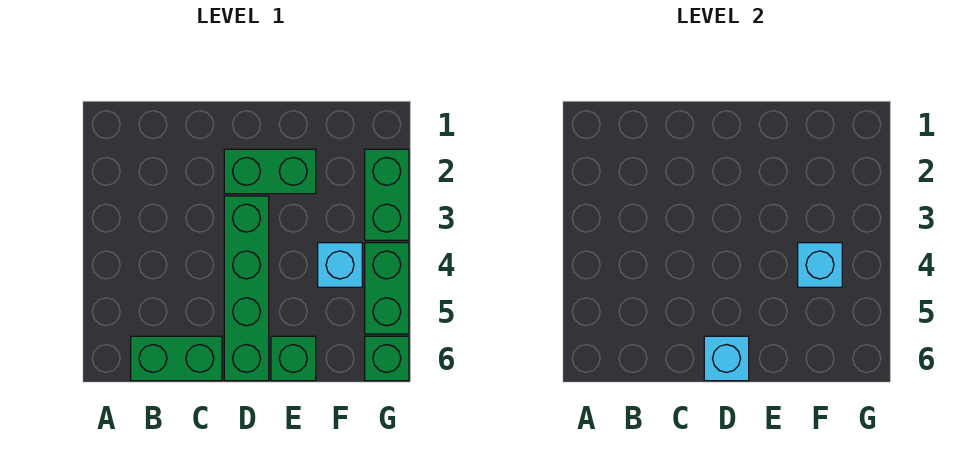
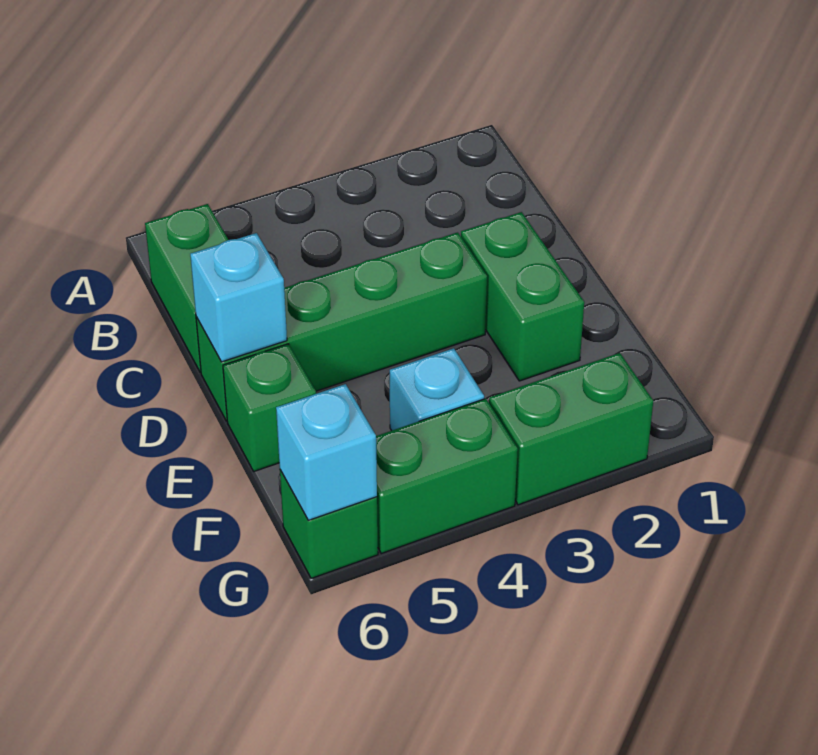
cyan 1x1 brick [798,243,842,287] -> cyan 1x1 brick moved to [276,384,377,520]

